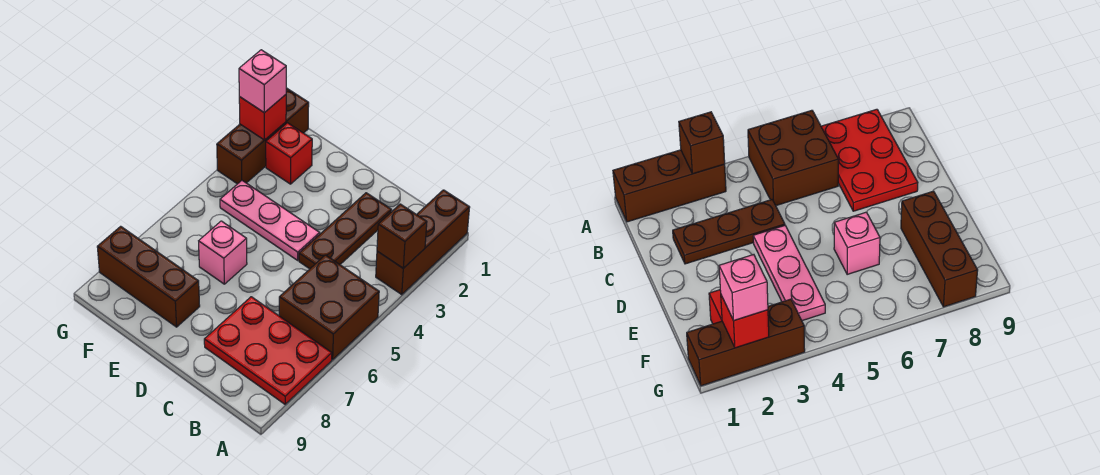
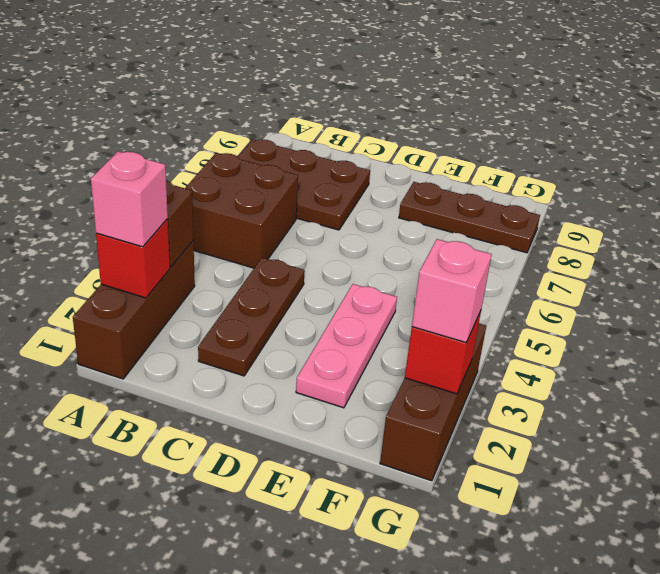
red 2x3 plate [204,297,332,404] -> brown 2x3 plate [238,139,370,230]
pink 1x3 plate [220,181,320,260] -> pink 1x3 plate turned to [296,284,397,408]
pink 1x1 brick [199,221,247,284] -> pink 1x1 brick moved to [91,151,168,247]
brown 1x3 brick [97,226,200,327] -> brown 1x3 plate [399,182,540,253]
red 1x1 brick [266,123,312,184] -> red 1x1 brick moved to [96,219,170,298]

